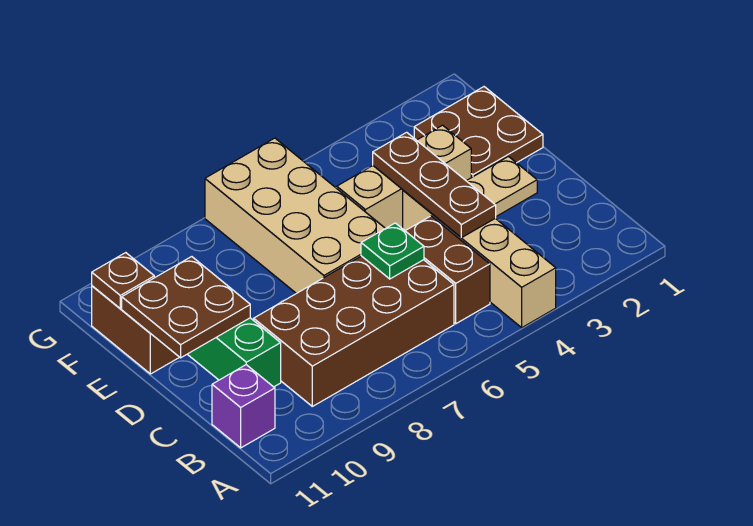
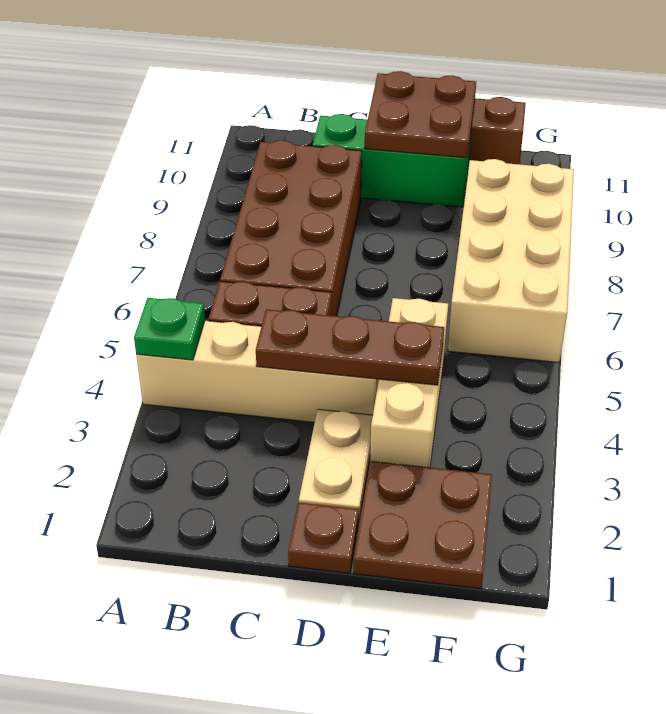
purple 1x1 brick [212,365,275,448] -> none
green 1x1 plate [361,223,424,279] -> green 1x1 plate moved to [134,298,205,360]
tan 2x4 brick [205,138,385,294] -> tan 2x4 brick turned to [448,159,574,363]
brown 1x1 plate [92,253,154,308] -> brown 1x1 plate moved to [288,502,359,573]

